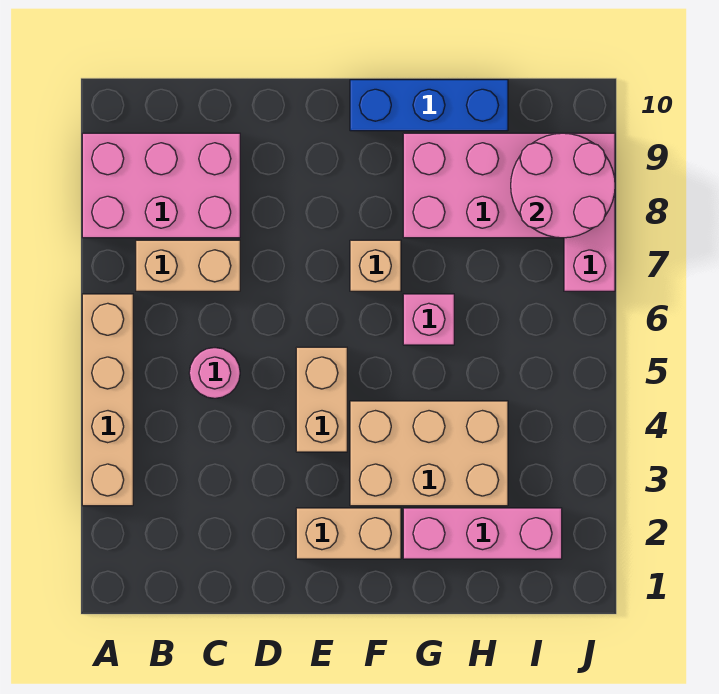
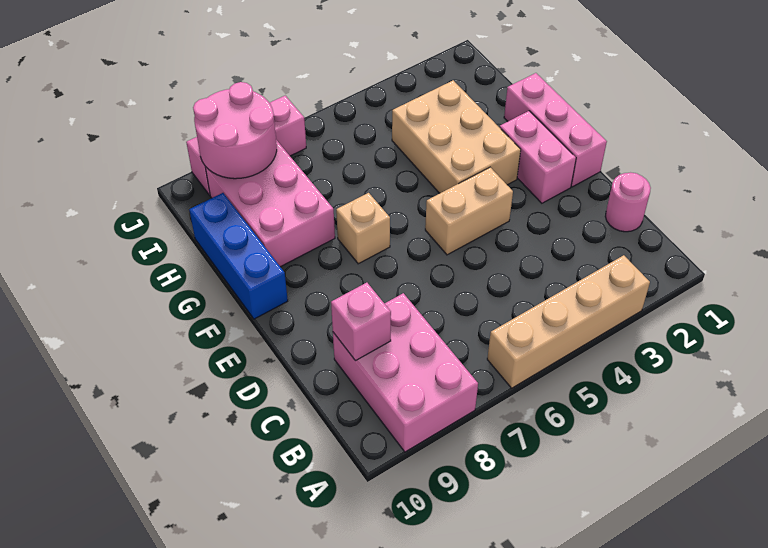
tan 1x2 brick [136,240,240,291] -> none
pink 1x1 round brick [189,348,240,398] -> pink 1x1 round brick moved to [605,173,651,232]
tan 1x2 brick [296,508,401,559] -> pink 1x2 brick [500,111,576,203]
pink 1x3 brick [403,508,562,559] -> pink 1x3 brick moved to [504,73,607,187]
pink 1x1 brick [403,294,454,345] -> pink 1x1 brick moved to [331,283,391,361]

